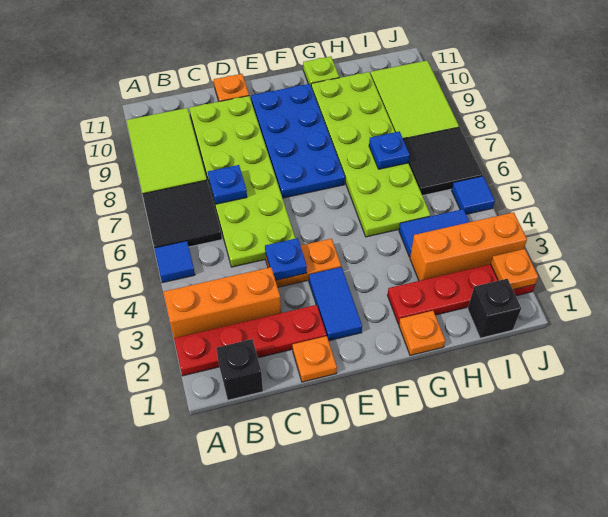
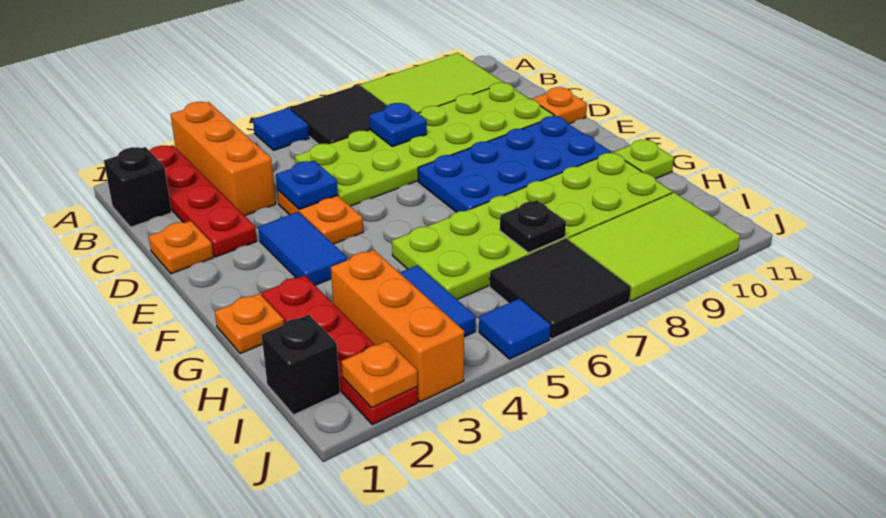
blue 1x2 tile [309,267,362,341] -> blue 1x2 tile turned to [258,212,347,285]
blue 1x1 plate [369,131,410,169] -> black 1x1 plate [500,200,566,253]

